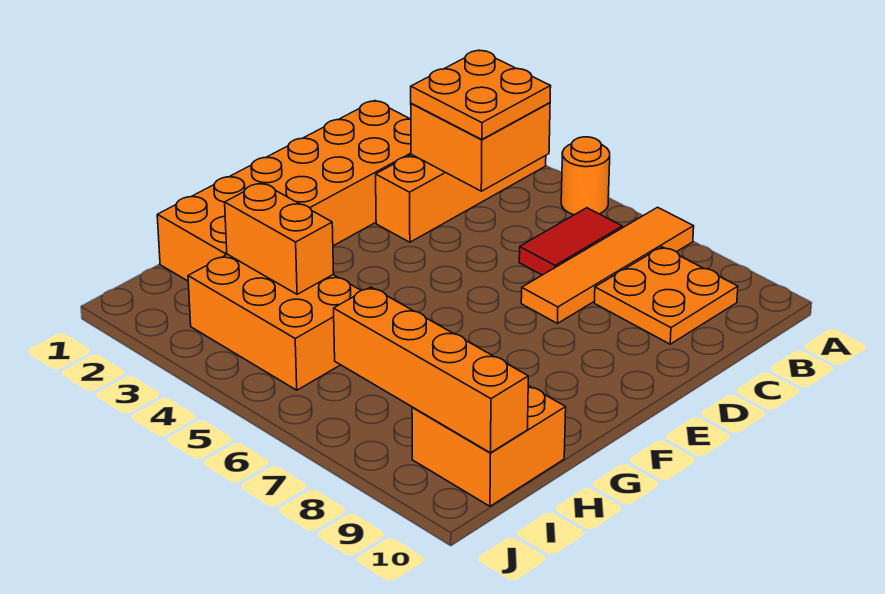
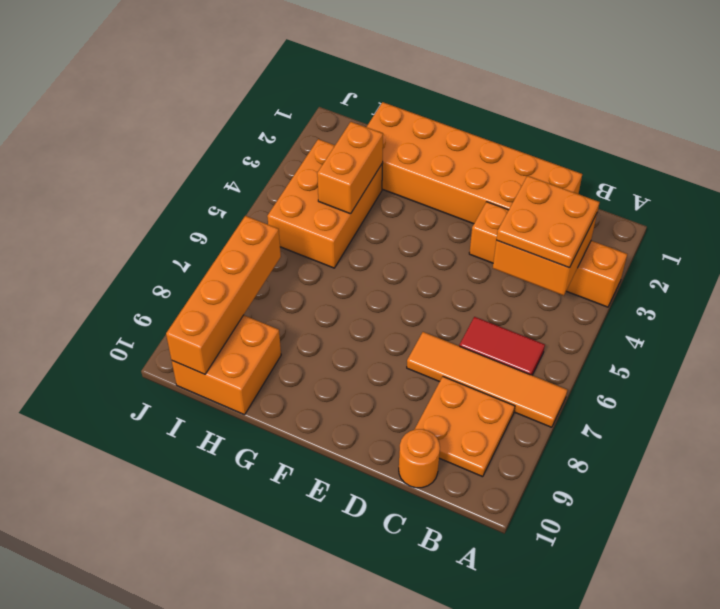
orange 1x1 round brick [561,137,610,215] -> orange 1x1 round brick moved to [399,429,440,488]

